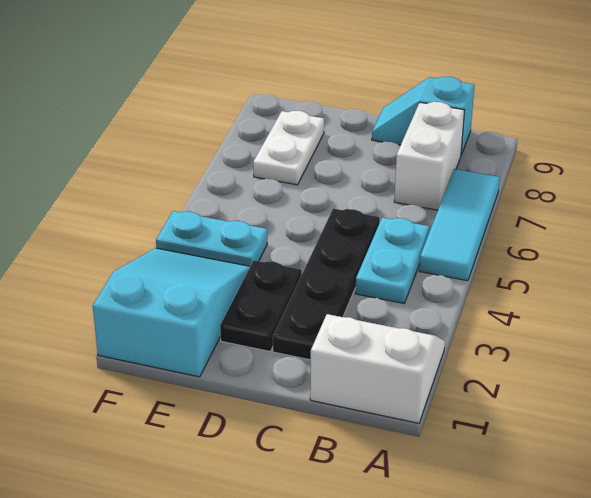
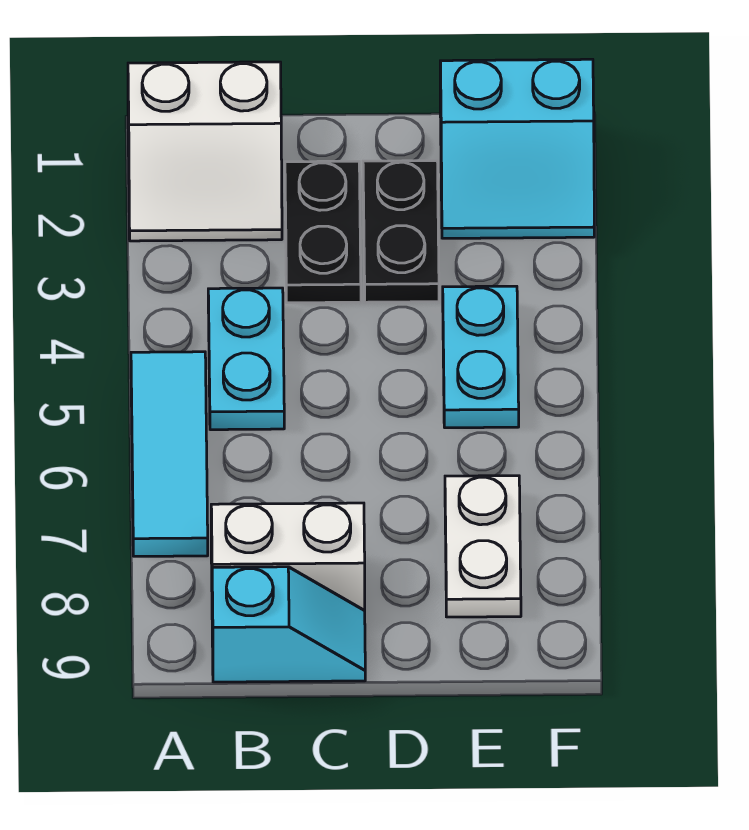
white 1x2 brick [394,102,464,210] -> white 1x2 brick turned to [211,503,365,611]
black 1x4 plate [273,208,380,360] -> black 1x2 plate [285,161,361,303]
cyan 2x3 slope [93,248,250,377] -> cyan 2x2 slope [440,59,594,238]
cyan 1x2 plate [156,211,267,266] -> cyan 1x2 plate turned to [443,286,519,428]

